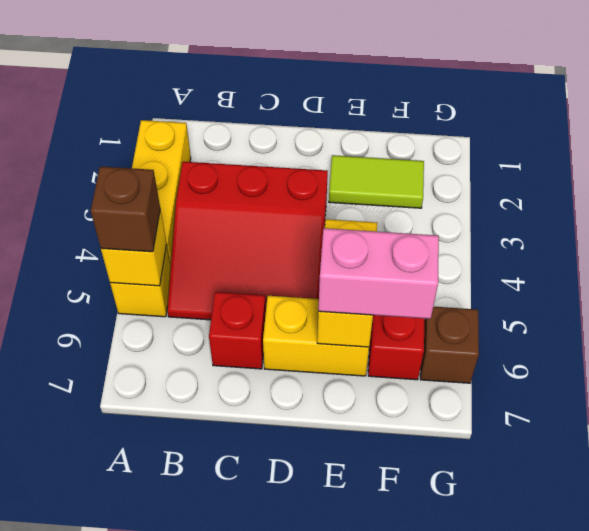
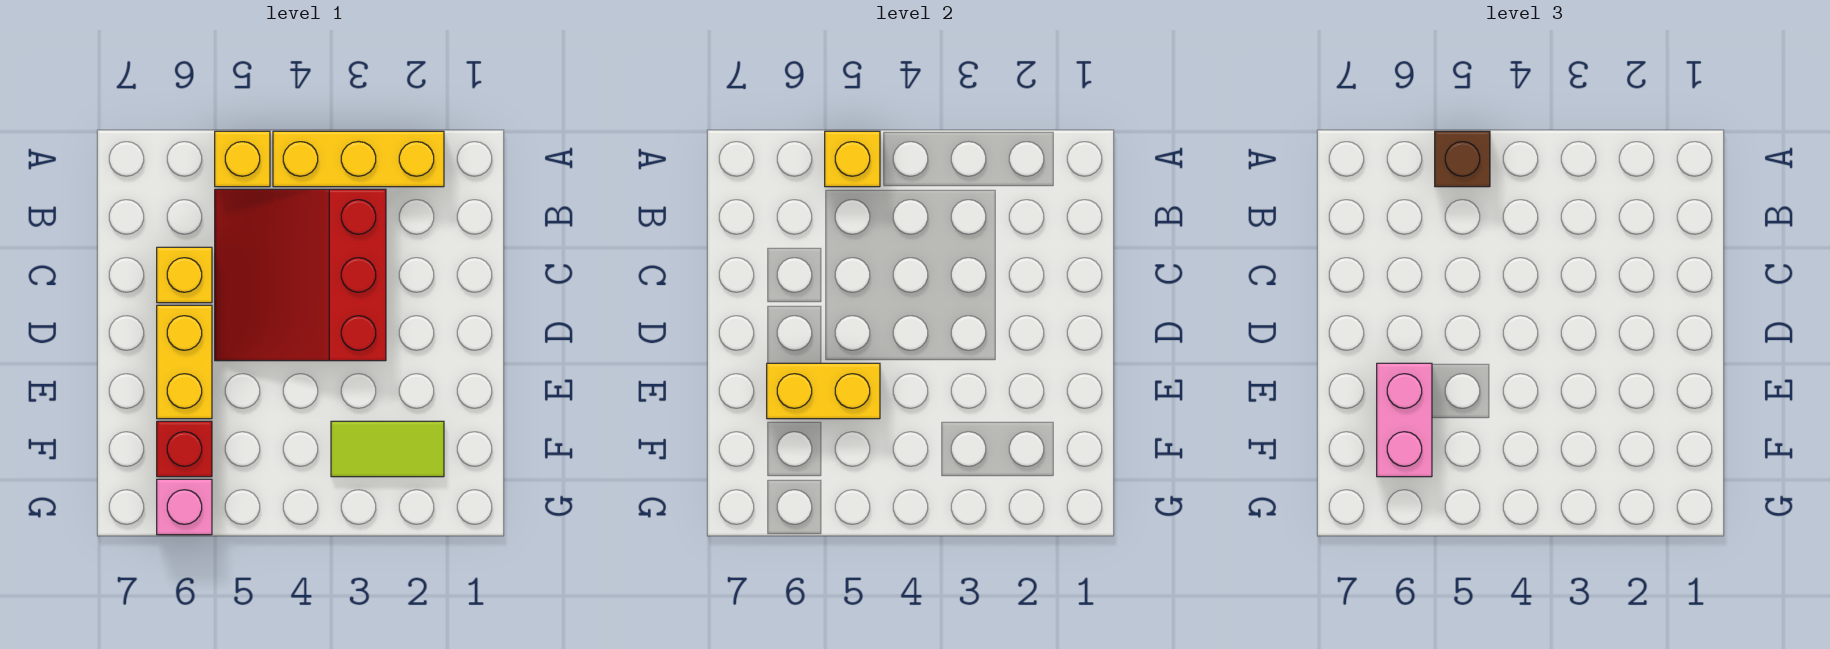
red 1x1 brick [209,292,266,369] -> yellow 1x1 brick [157,247,212,303]
lime 1x2 tile [329,155,424,208] -> lime 1x2 tile turned to [331,421,444,477]
brown 1x1 brick [420,307,479,383] -> pink 1x1 brick [157,479,212,535]

